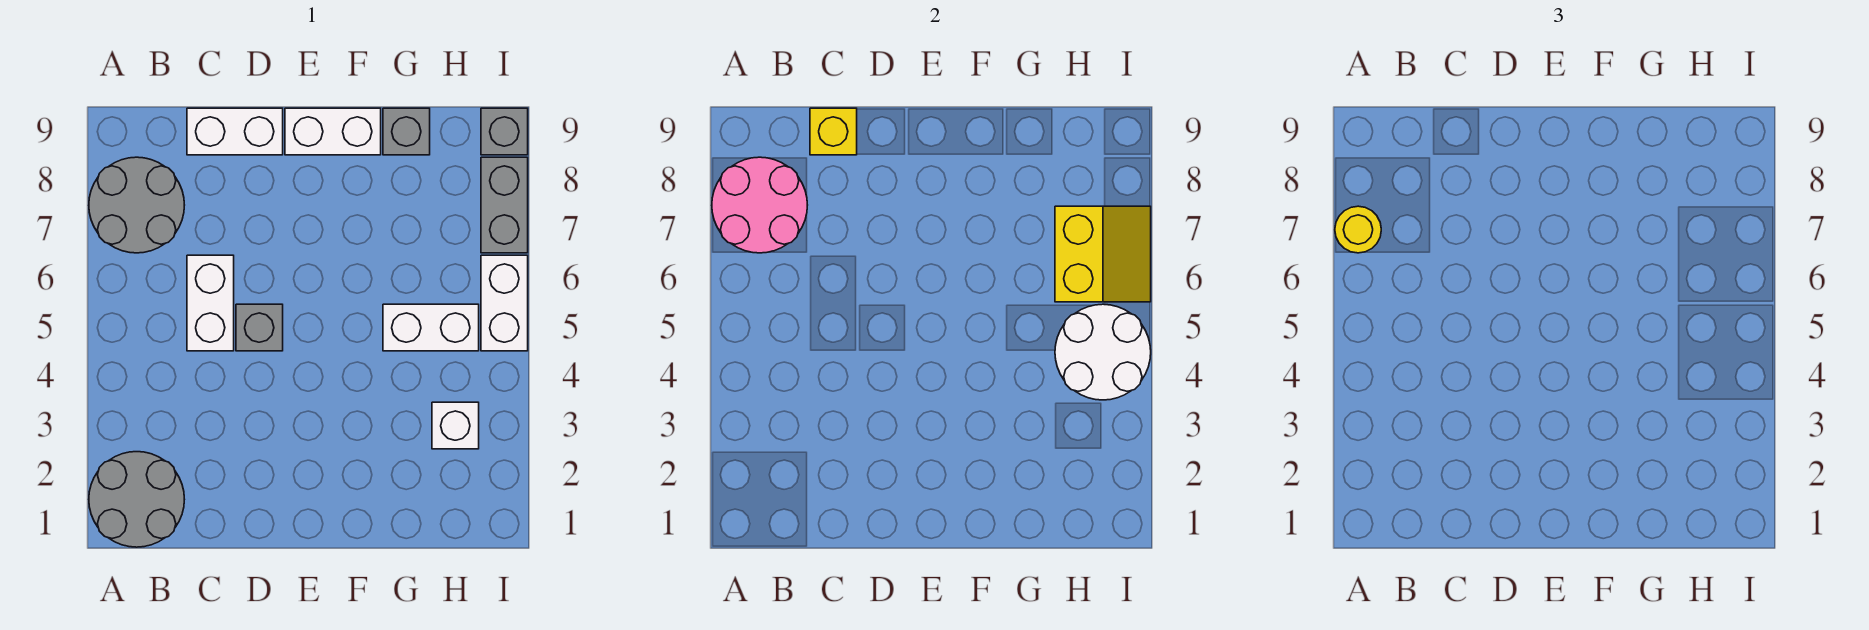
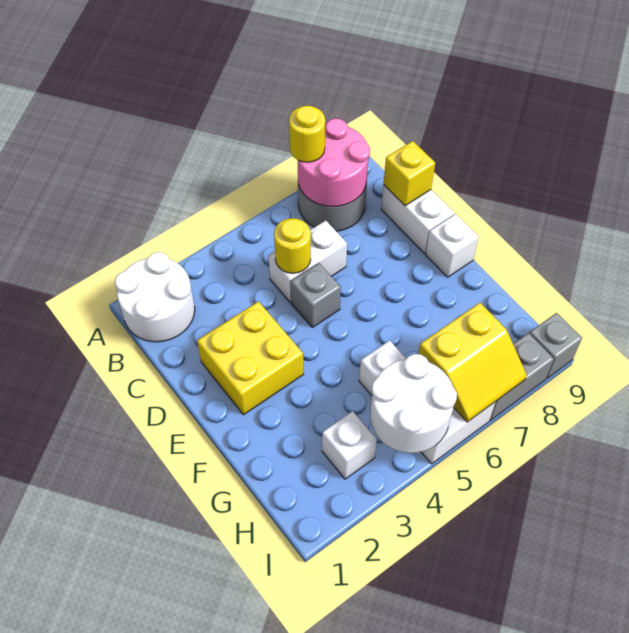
grey 2x2 round brick [89,452,184,547] -> white 2x2 round brick [115,252,195,342]
none -> yellow 1x1 round brick [274,218,311,273]
none -> yellow 2x2 brick [197,301,304,415]
white 1x2 brick [285,108,381,155] -> white 1x1 brick [426,214,479,277]
grey 1x1 brick [383,108,430,155] -> none

